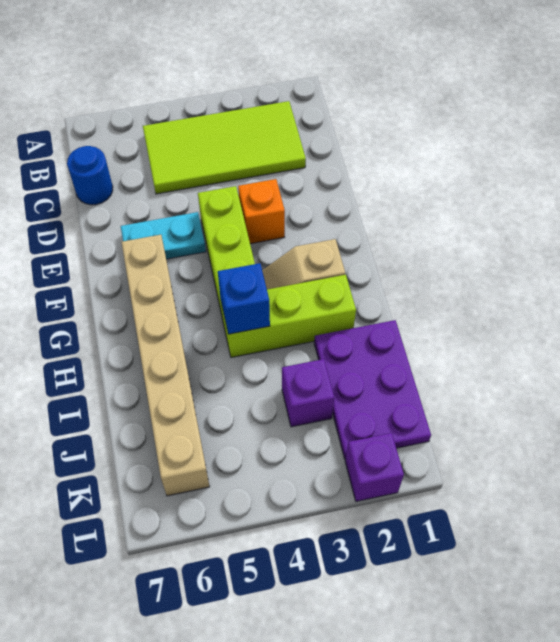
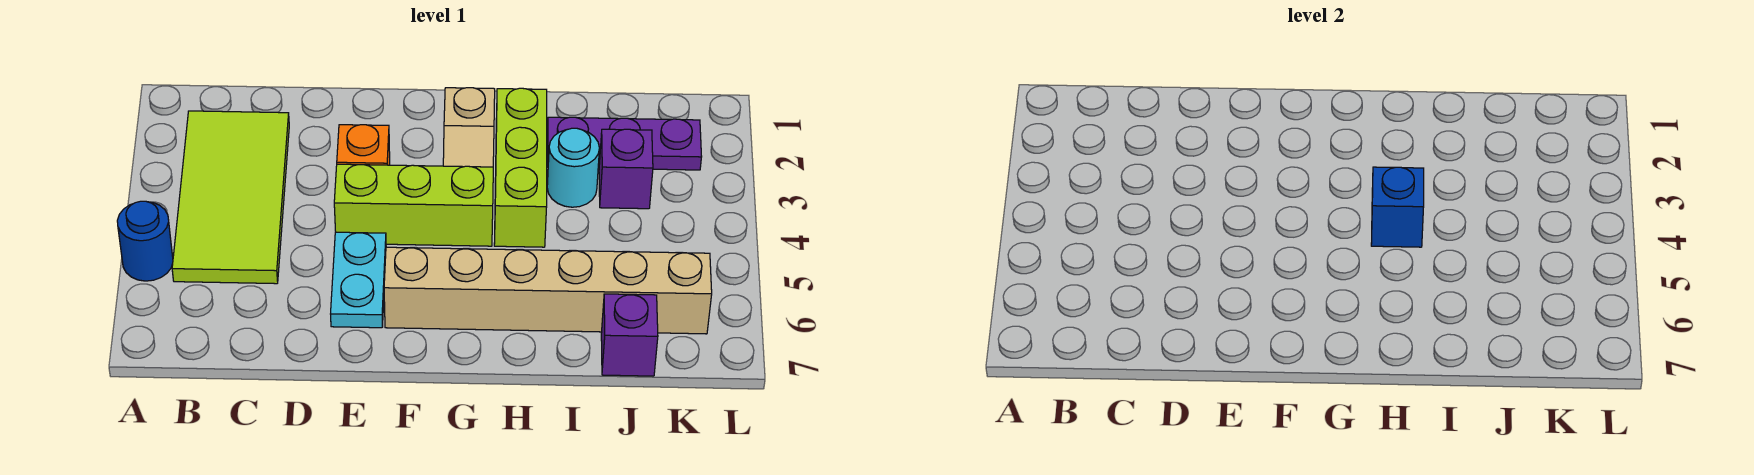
blue 1x1 round brick [67,146,113,205] -> blue 1x1 round brick moved to [117,201,173,281]
purple 2x3 plate [314,320,431,459] -> purple 1x3 plate [547,117,702,170]
none -> cyan 1x1 round brick [547,128,599,207]
purple 1x1 brick [345,433,404,501] -> purple 1x1 brick moved to [601,294,658,376]

